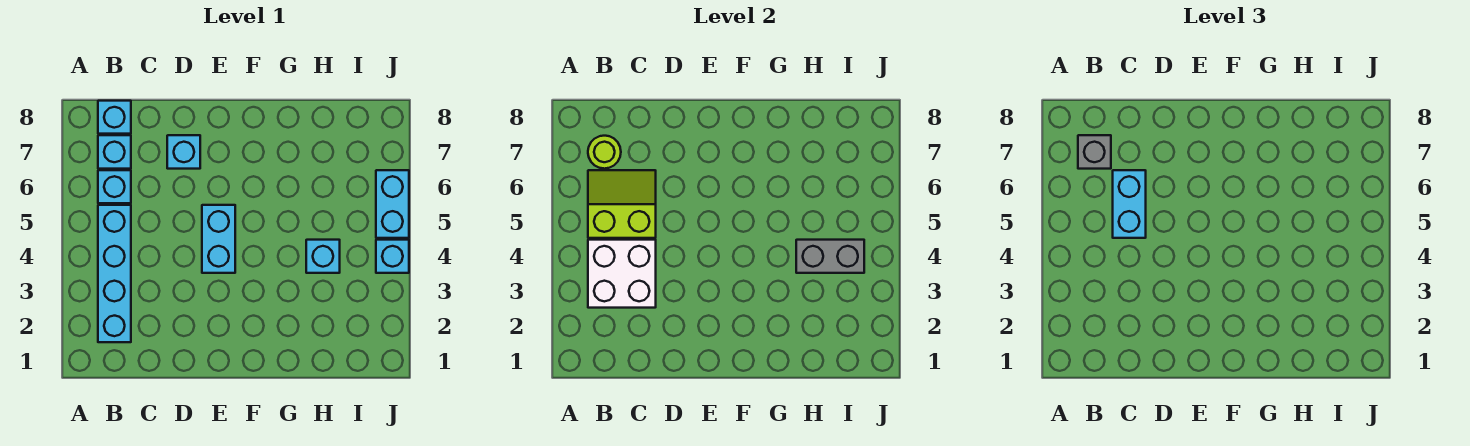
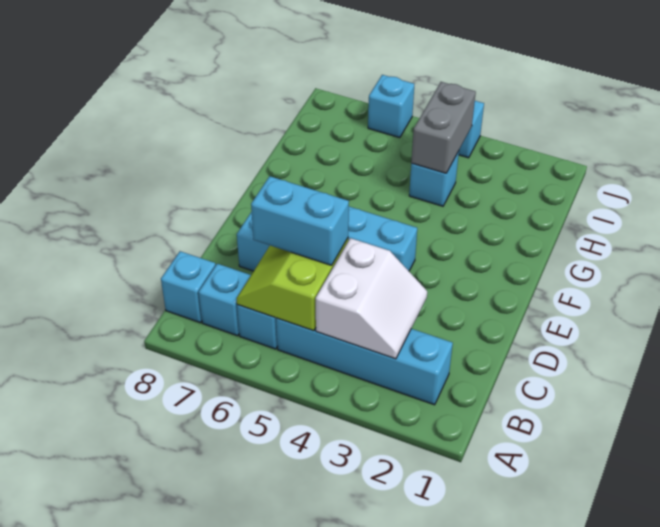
white 2x2 brick [588,240,656,308] -> white 2x2 slope [316,238,427,359]
lime 1x1 round brick [588,136,621,169] -> none
grey 1x1 brick [1078,135,1111,169] -> none
cyan 1x2 brick [376,170,409,238] -> cyan 1x1 brick [368,75,414,138]

